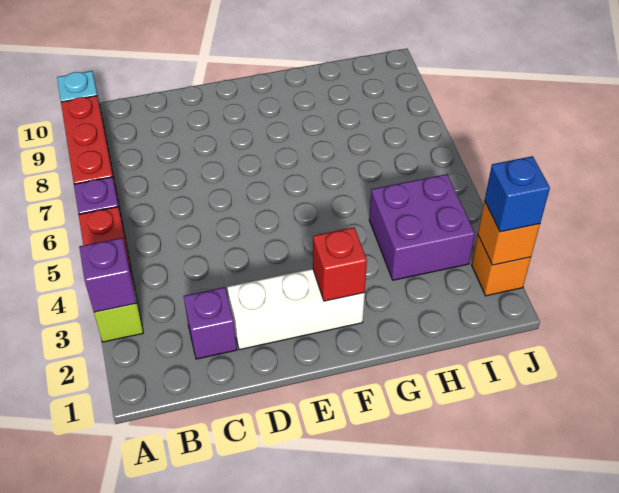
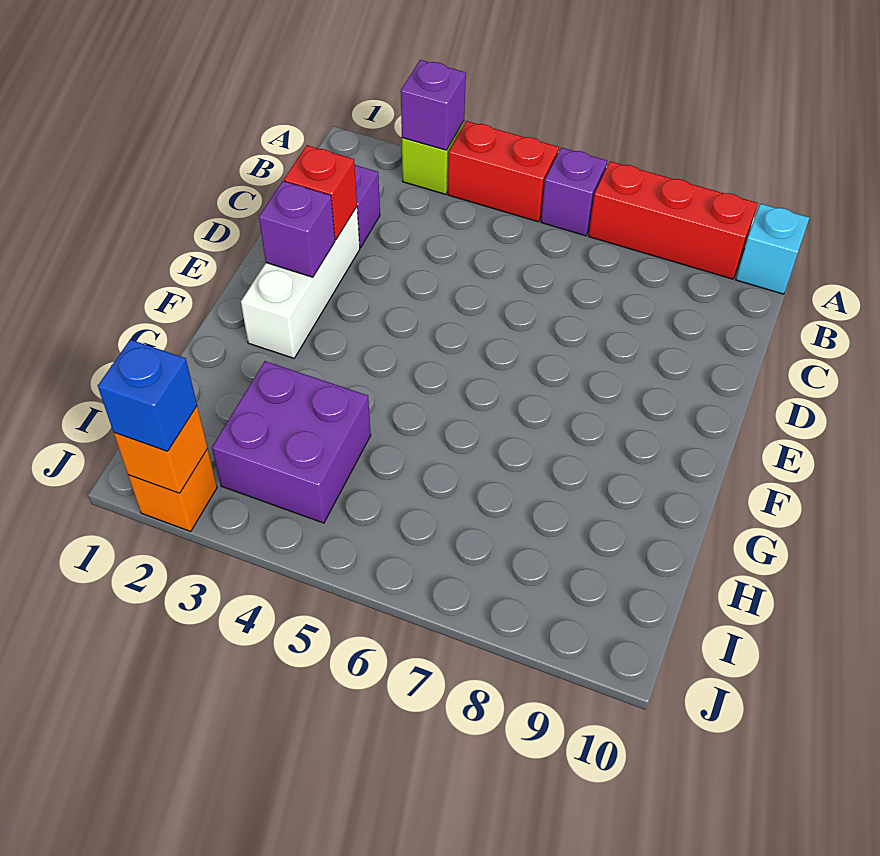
none -> purple 1x1 brick [259,181,335,277]
red 1x1 brick [313,227,367,301] -> red 1x1 brick moved to [284,145,357,240]

